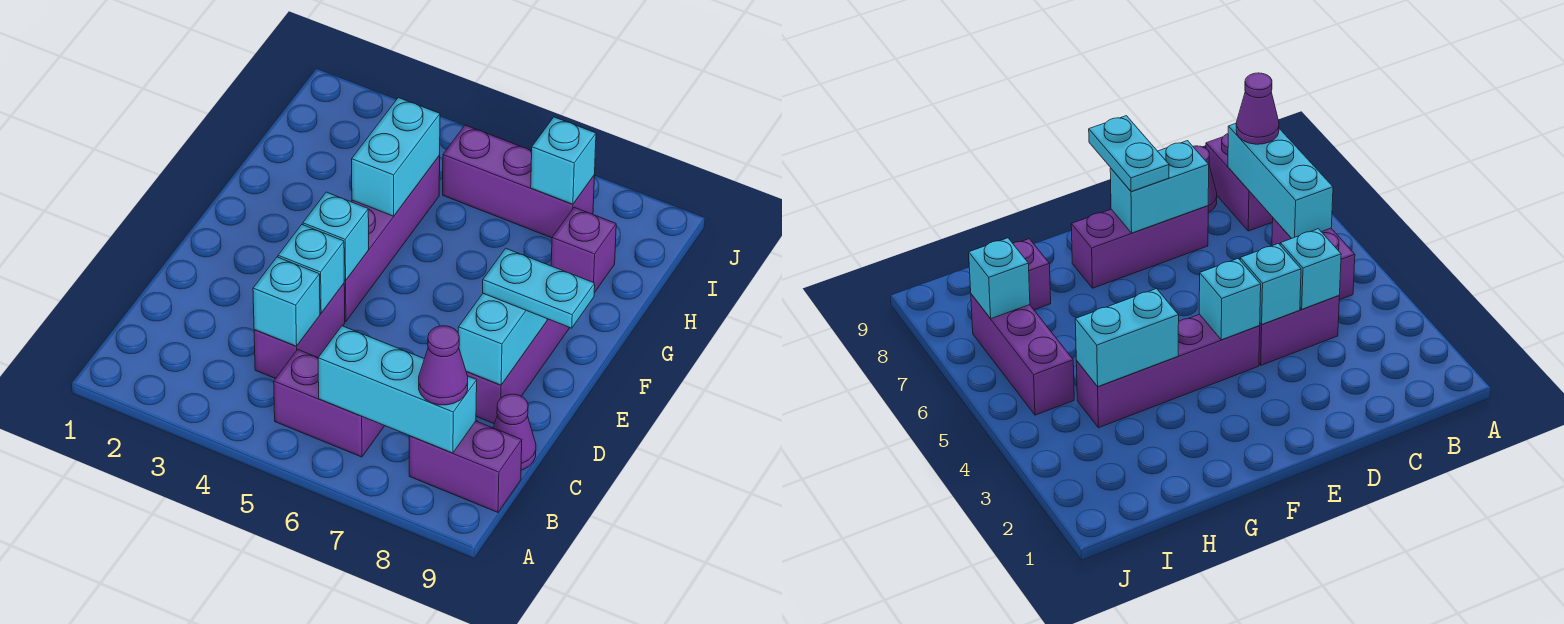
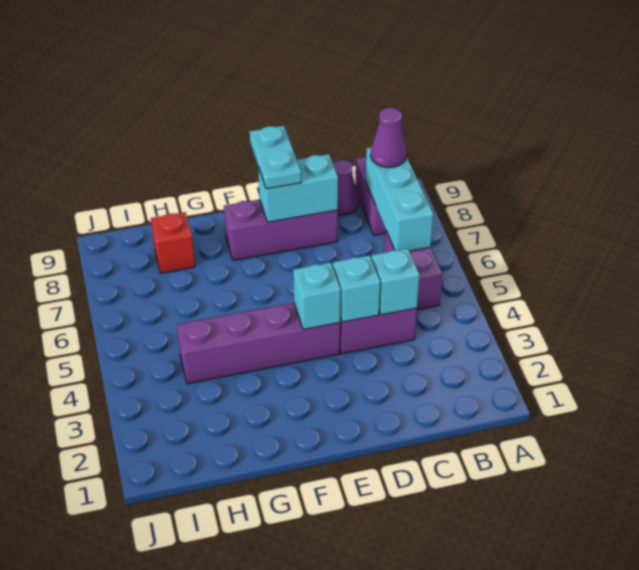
cyan 1x2 brick [352,98,440,216] -> none
purple 1x1 brick [551,207,616,293] -> red 1x1 brick [151,212,195,273]
purple 1x3 brick [443,125,595,238] -> none
cyan 1x1 brick [531,117,596,204] -> none

